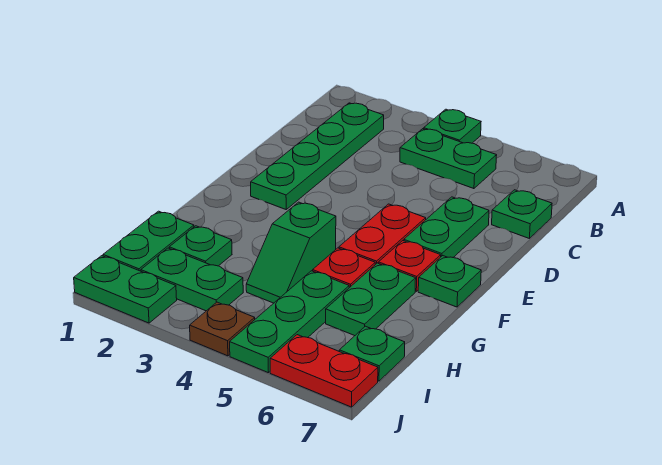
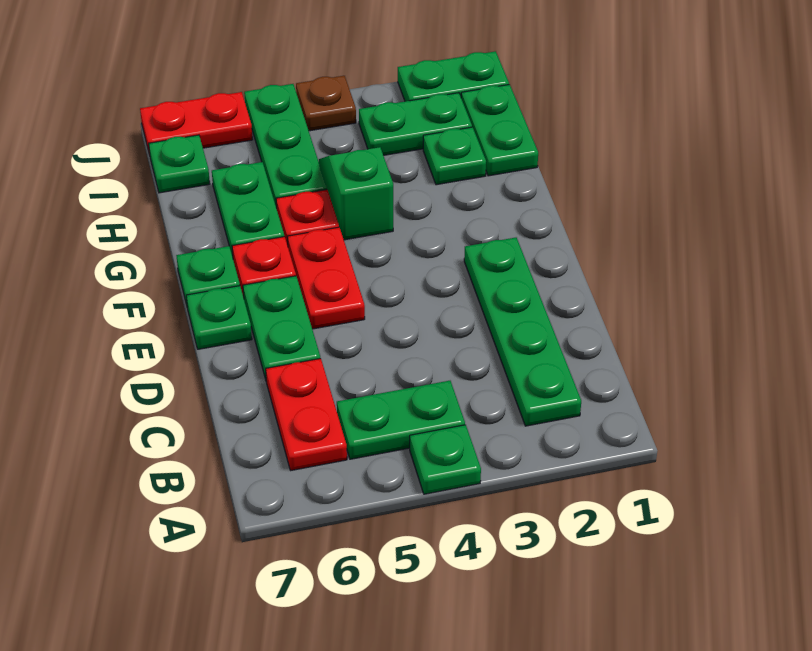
none -> red 1x2 plate [266,358,347,470]
green 1x1 plate [492,190,552,238] -> green 1x1 plate moved to [186,286,252,349]

